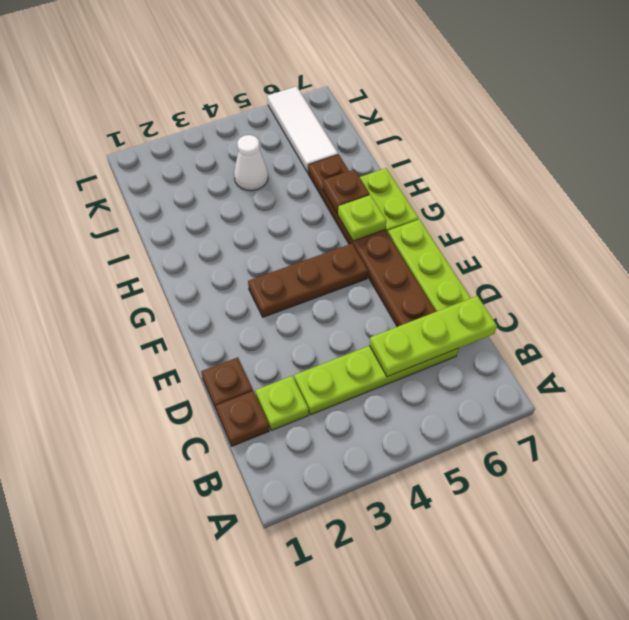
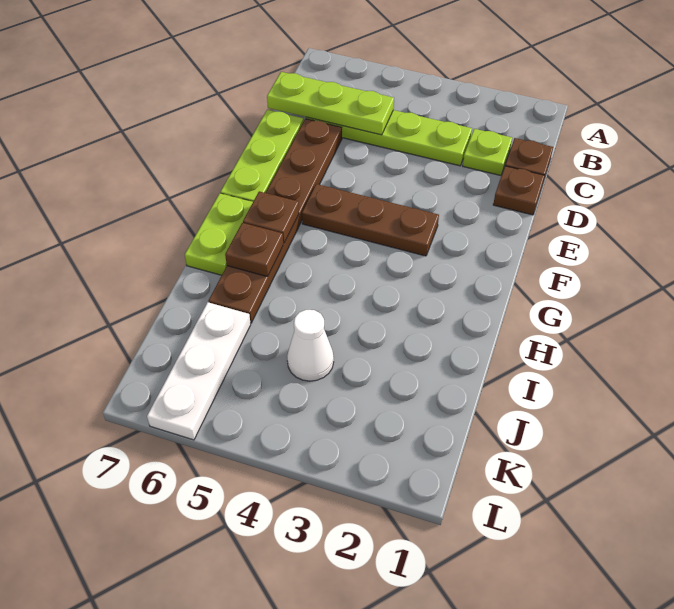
lime 1x1 plate [338,195,386,241] -> brown 1x1 plate [243,191,299,243]
white 1x3 tile [267,86,338,173] -> white 1x3 plate [147,302,251,440]

